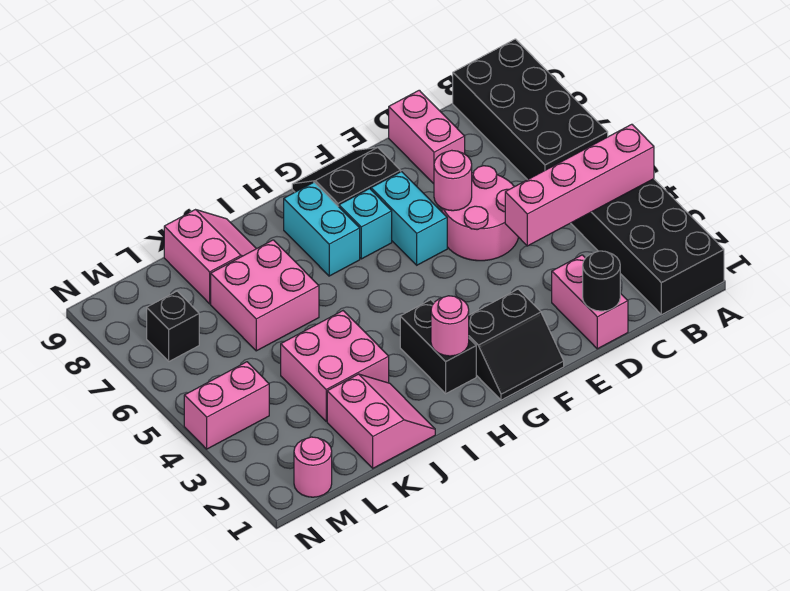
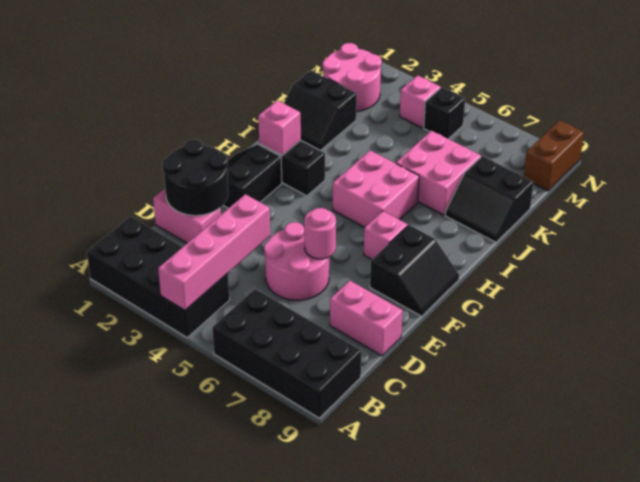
black 1x1 round brick [583,251,620,311] -> black 2x2 round brick [162,139,228,216]
cyan 1x2 brick [371,172,447,265] -> none
cyan 1x1 brick [339,189,392,259] -> pink 1x1 brick [364,211,408,259]
pink 1x1 round brick [431,296,469,356] -> pink 1x1 brick [258,100,301,156]
cyan 1x2 brick [284,182,360,276] -> none
pink 2x2 slope [327,374,435,468] -> black 2x2 slope [284,70,357,151]
pink 2x2 brick [281,311,389,421] -> pink 2x2 brick moved to [333,151,419,227]
pink 2x2 slope [164,210,256,304] -> black 2x2 slope [445,156,533,242]
pink 1x1 round brick [294,437,332,497] -> pink 2x2 round brick [323,43,382,112]
pink 1x2 brick [184,362,269,449] -> pink 1x1 brick [400,75,441,128]
black 1x1 brick [147,291,199,361] -> black 1x1 brick moved to [424,87,465,139]
none -> brown 1x2 brick [524,120,584,191]

